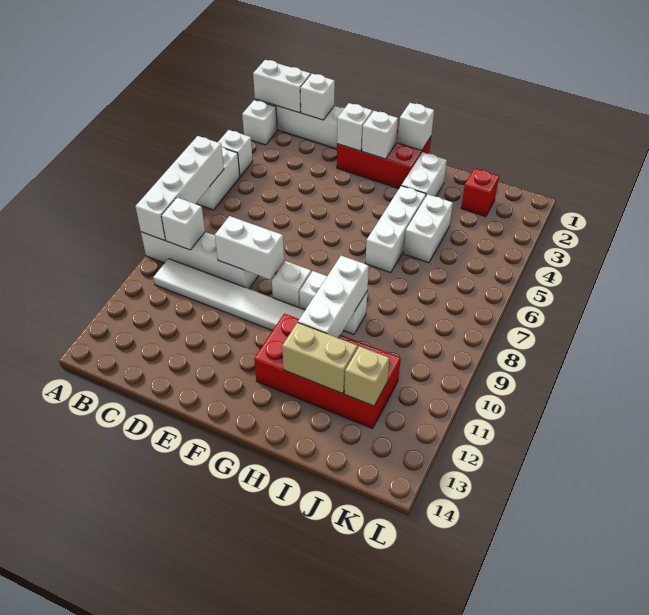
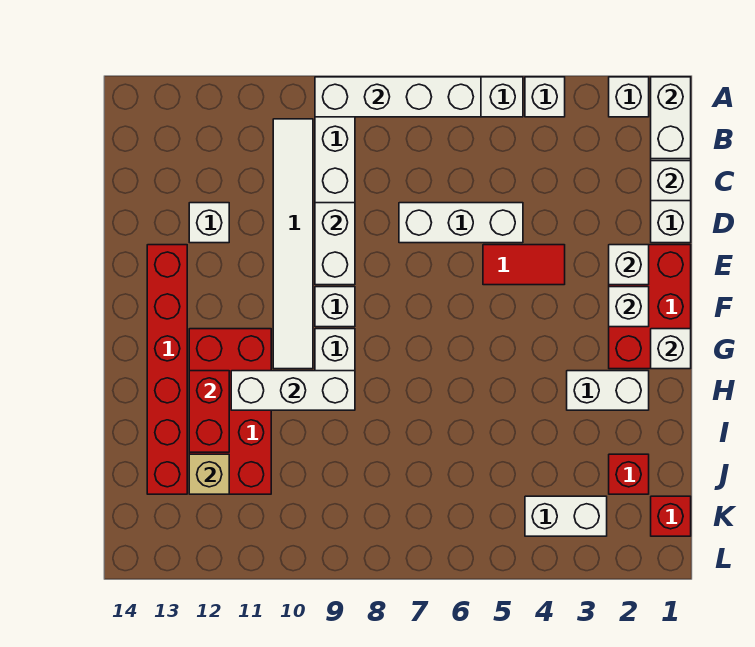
white 1x1 brick [161,198,205,250] -> white 1x1 brick moved to [189,203,229,243]
none -> red 1x2 tile [483,245,565,285]
none -> red 1x6 brick [147,245,187,494]
white 1x3 brick [365,186,426,273] -> white 1x3 brick moved to [399,203,523,243]
tan 1x2 brick [282,323,358,394] -> red 1x2 brick [189,371,229,452]
white 1x2 brick [404,194,453,263] -> white 1x2 brick moved to [525,496,607,536]
none -> red 1x1 brick [651,496,691,536]

